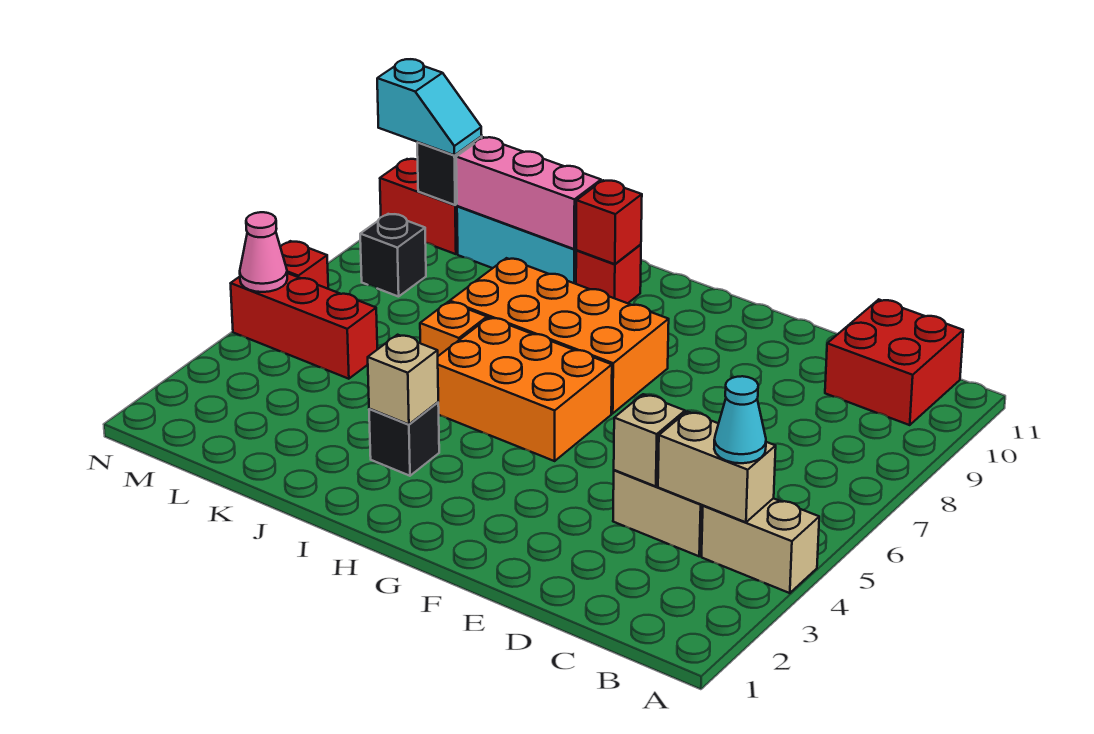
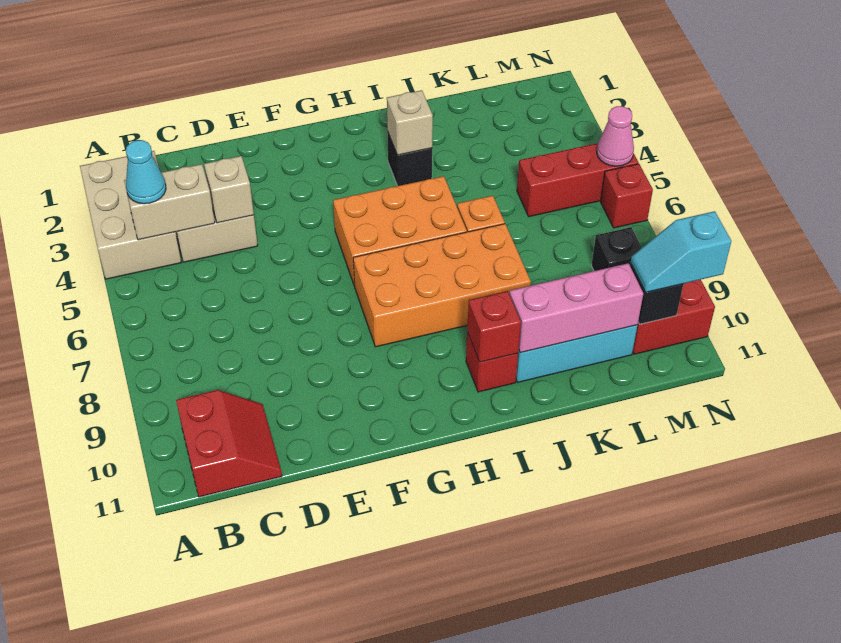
tan 1x2 brick [702,498,819,593] -> tan 2x3 brick [80,151,181,279]
red 2x2 brick [825,299,963,425] -> red 2x2 slope [176,390,282,497]

